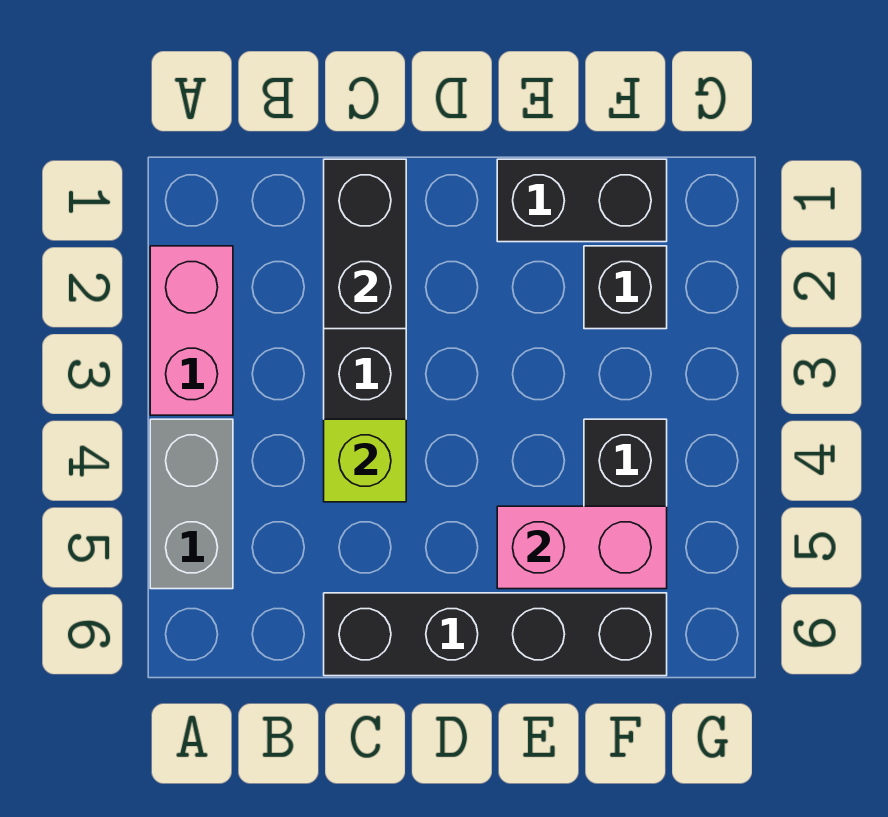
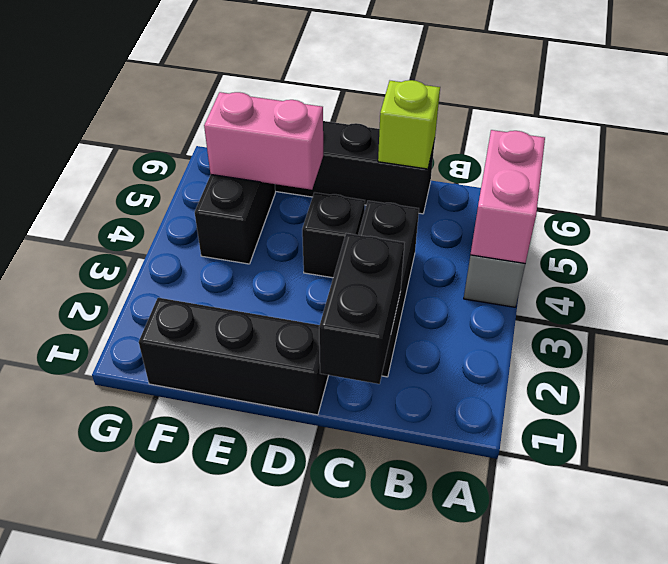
pink 1x2 brick [150,246,233,415] -> pink 1x2 brick moved to [470,130,545,263]
lime 1x1 brick [324,419,406,502] -> lime 1x1 brick moved to [378,80,440,169]
black 1x2 brick [497,159,667,242] -> black 1x3 brick [139,298,329,415]
black 1x1 brick [584,246,667,329] -> black 1x1 brick moved to [302,192,365,278]

